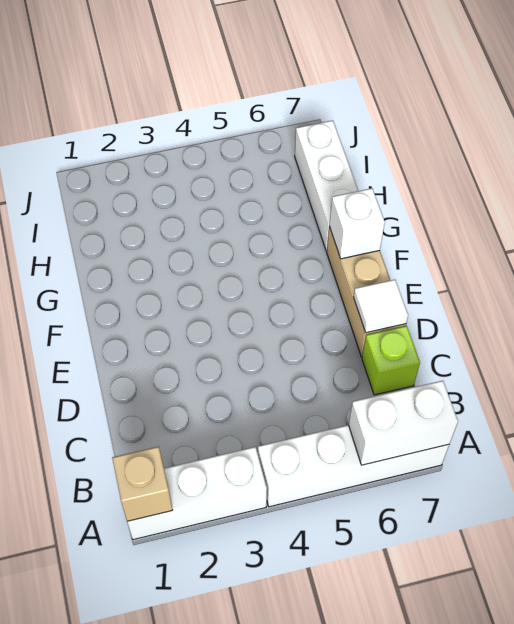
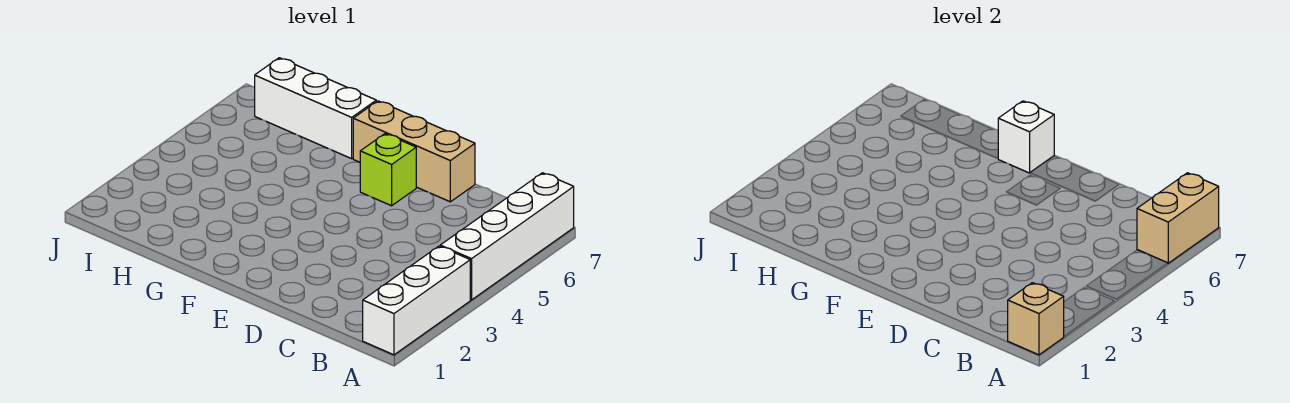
white 1x2 brick [349,381,458,465] -> tan 1x2 brick [1137,173,1219,263]
lime 1x1 brick [362,326,420,395] -> lime 1x1 brick moved to [360,134,416,206]
white 1x1 tile [354,280,408,333] -> none

